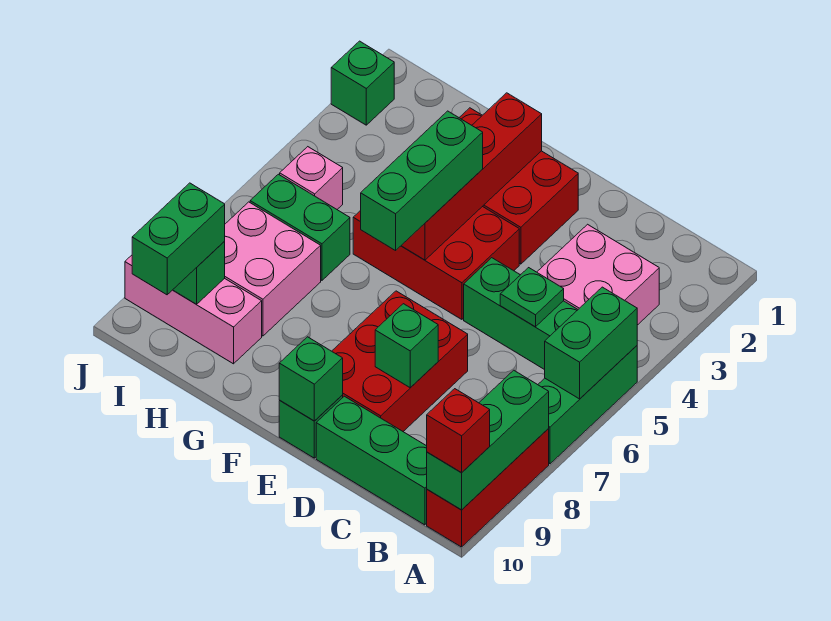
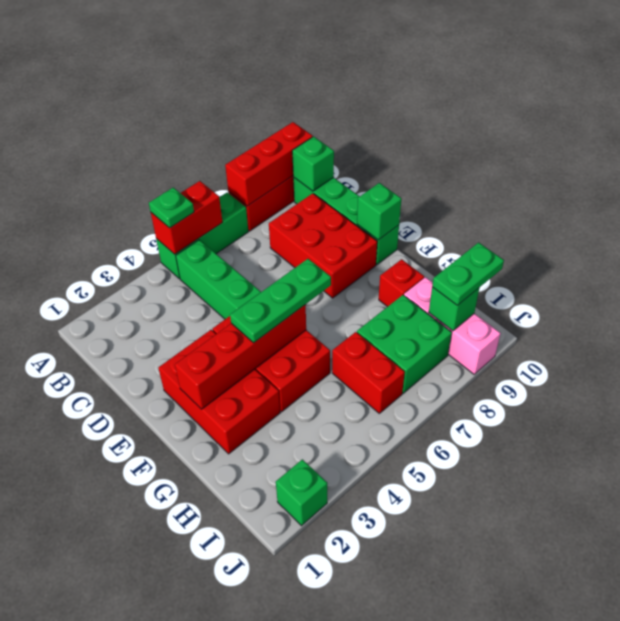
green 1x2 brick [545,287,637,399] -> red 1x2 brick [151,181,222,254]
green 1x3 brick [427,370,549,510] -> red 1x3 brick [225,122,313,206]
red 1x1 brick [427,389,490,473] -> red 1x1 brick moved to [379,259,424,307]
pink 2x2 brick [537,224,659,325] -> none
green 1x1 plate [500,268,564,327] -> green 1x1 plate moved to [149,188,194,228]
red 2x3 brick [332,291,468,431] -> red 2x3 brick turned to [269,193,377,298]
green 1x1 brick [375,304,438,388] -> green 1x1 brick moved to [292,137,334,191]
green 1x3 brick [361,111,483,251] -> green 1x3 plate [230,259,331,343]
green 1x2 brick [250,174,350,280] -> red 1x2 brick [332,332,405,413]
pink 2x2 brick [225,202,321,336] -> green 2x2 brick [357,295,452,393]
pink 1x1 brick [280,147,343,209] -> none
green 1x2 brick [132,183,225,295] -> green 1x2 plate [432,243,504,305]

